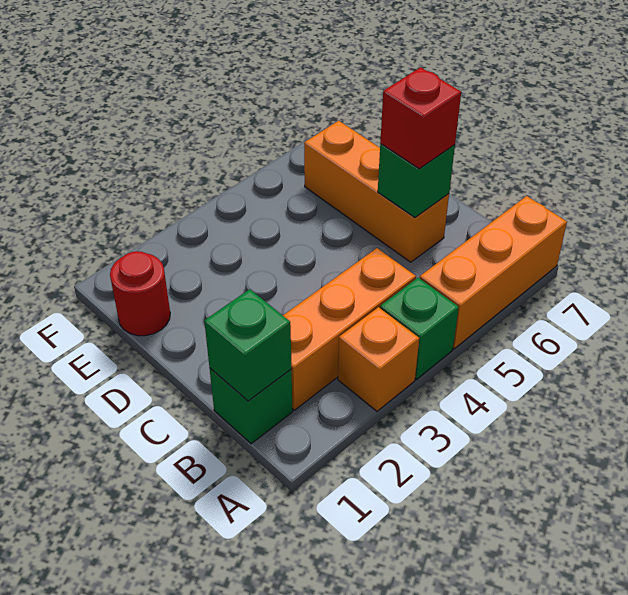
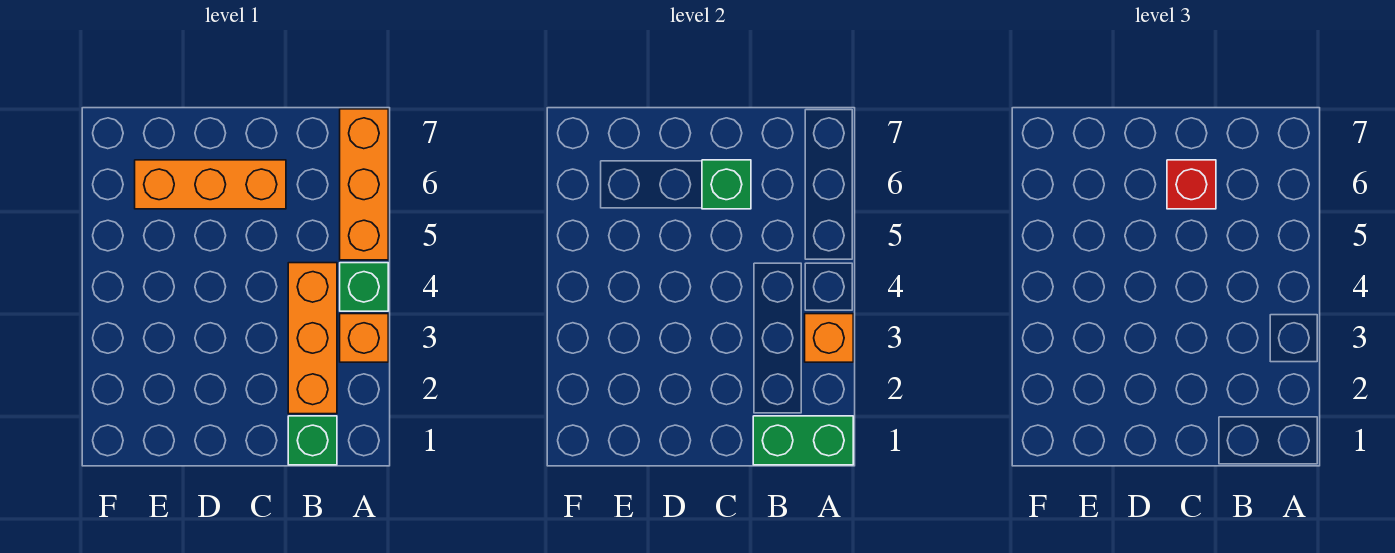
none -> orange 1x1 brick [805,314,853,362]
green 1x1 brick [204,289,292,401] -> green 1x2 brick [753,416,853,465]
red 1x1 round brick [110,251,170,336] -> none

